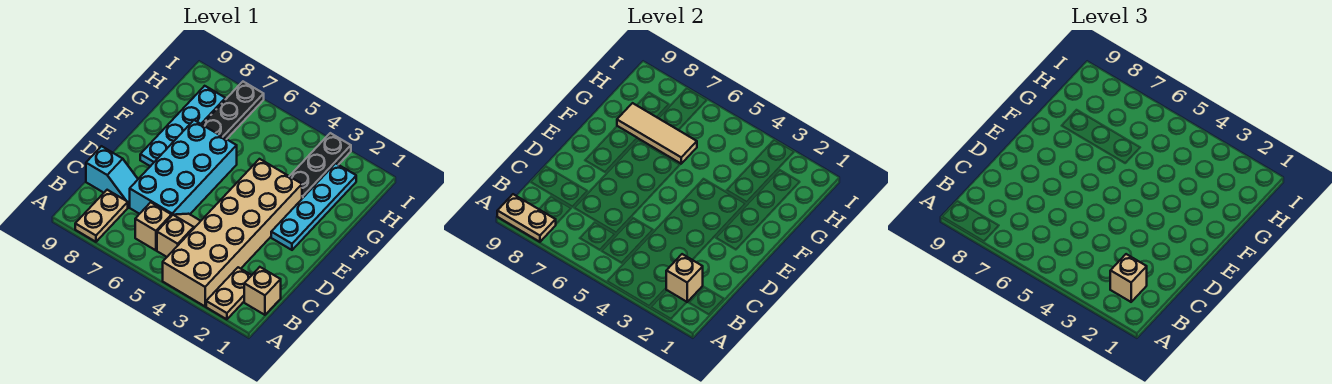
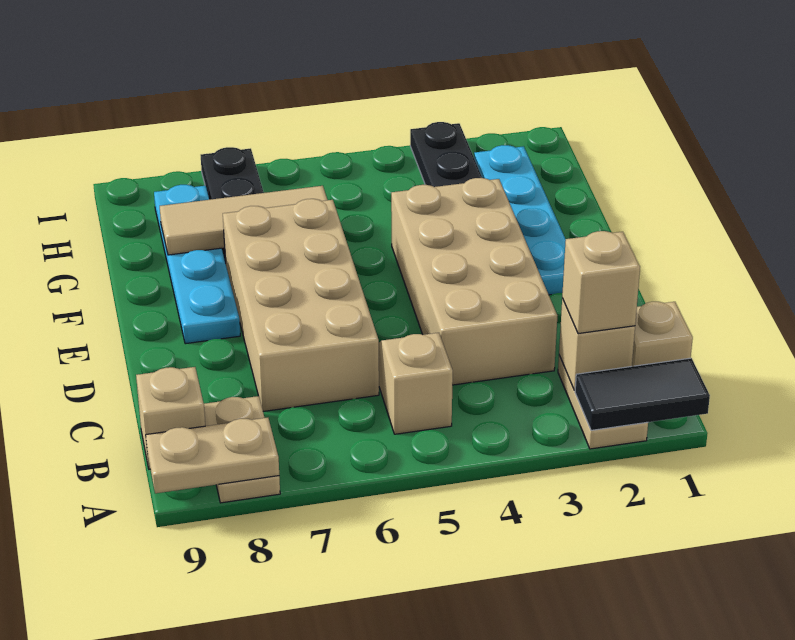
none -> black 1x2 tile [575,358,710,430]
tan 2x6 brick [163,159,302,306] -> tan 2x4 brick [391,178,557,385]
tan 1x1 brick [135,202,171,250] -> tan 1x1 brick moved to [136,367,205,469]
cyan 2x4 brick [130,120,237,216] -> tan 2x4 brick [223,199,379,411]
cyan 1x2 slope [86,146,138,207] -> none

